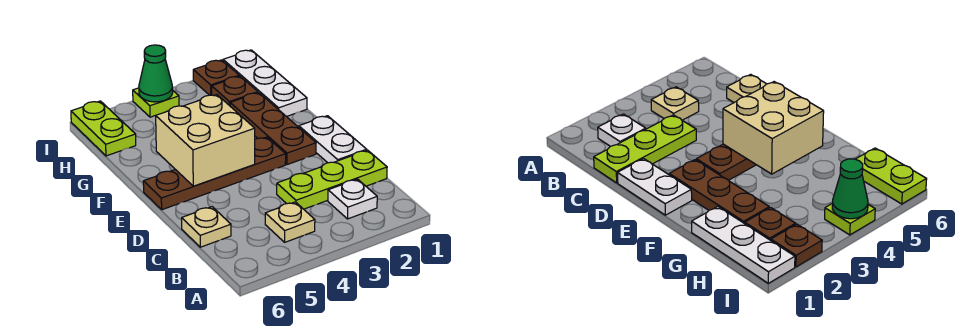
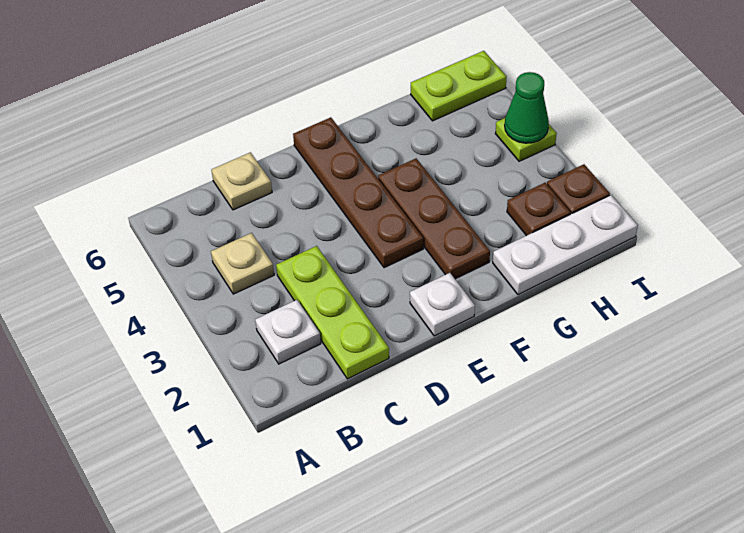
white 1x2 plate [299,116,367,163] -> white 1x1 plate [410,273,475,336]
brown 1x3 plate [230,93,316,165] -> brown 1x3 plate turned to [378,158,490,279]
tan 2x2 brick [156,95,255,186] -> none

